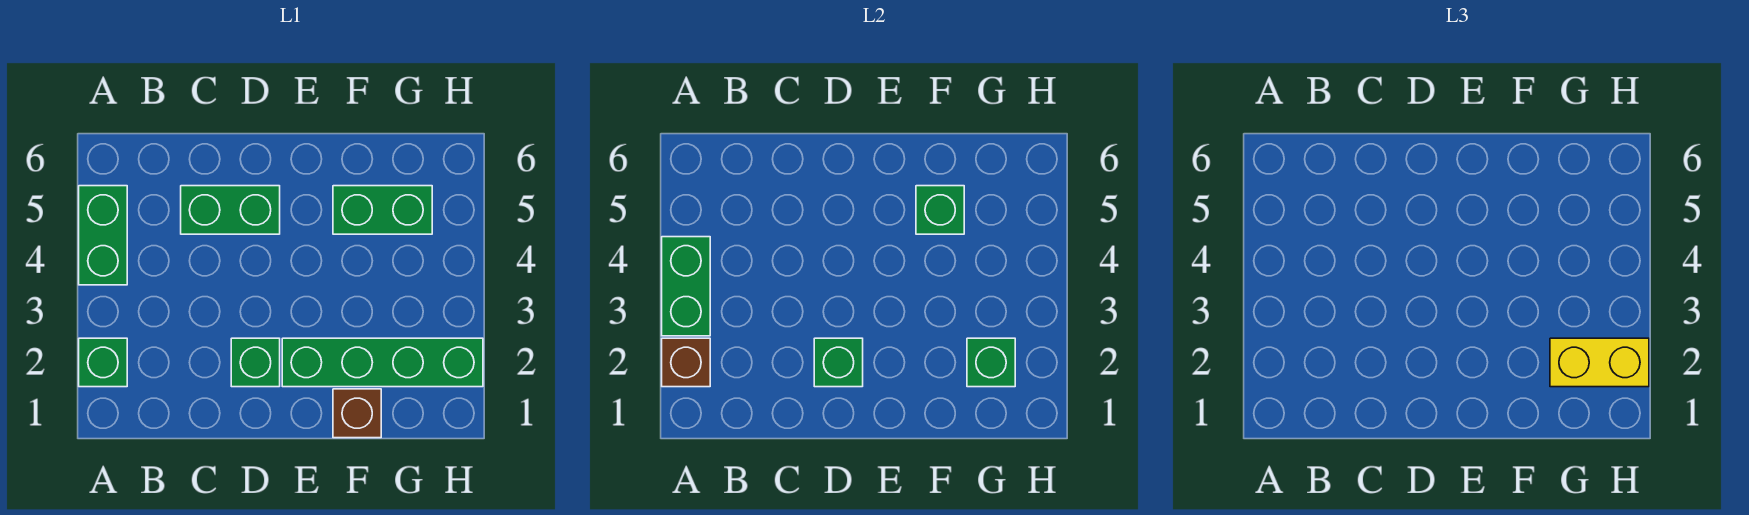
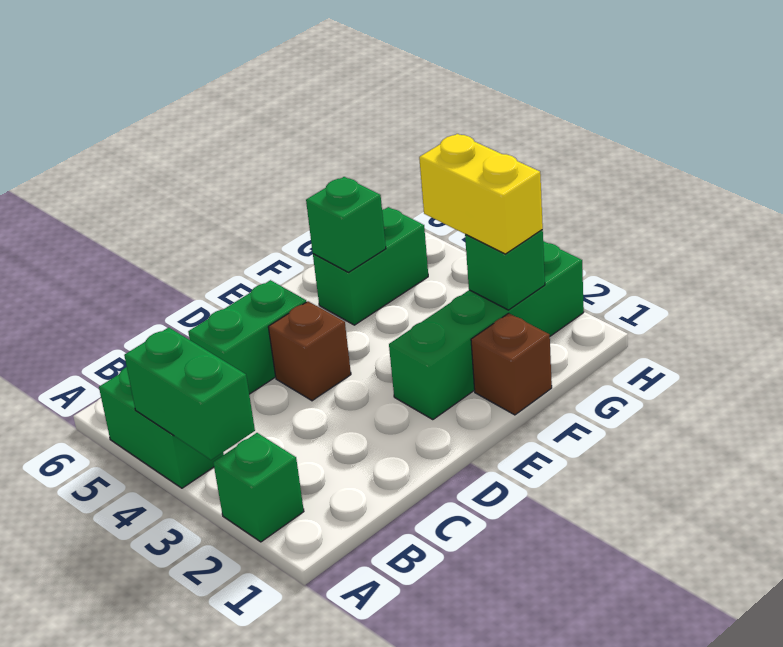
brown 1x1 brick [662,338,710,387] -> brown 1x1 brick moved to [268,301,351,401]
green 1x1 brick [231,338,280,387] -> none
green 1x1 brick [814,338,863,387] -> none
yellow 1x2 brick [1550,338,1649,387] -> yellow 1x2 brick turned to [419,134,543,254]

